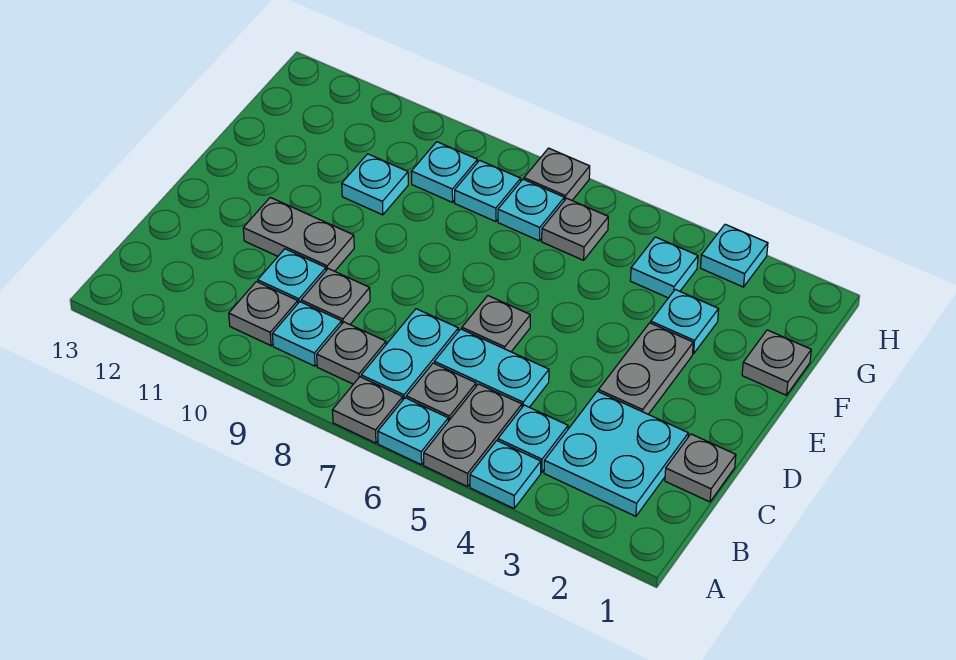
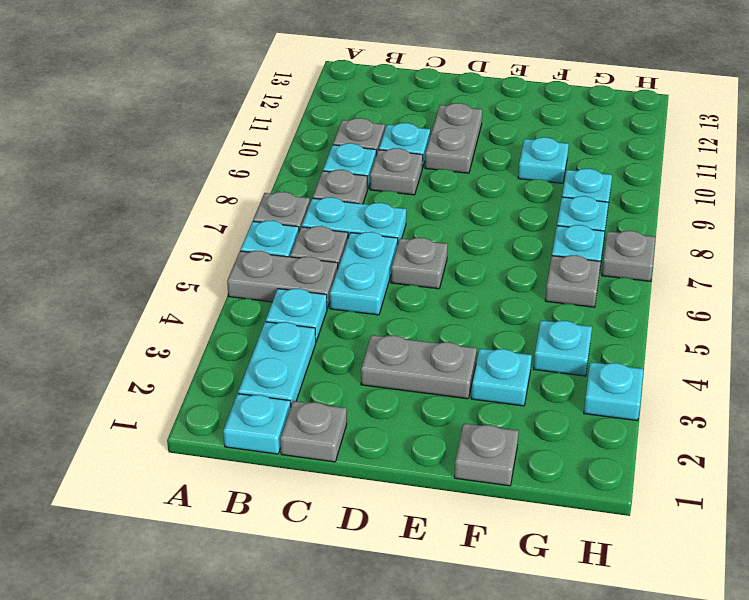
cyan 1x1 plate [470,441,541,508] -> cyan 1x1 plate moved to [223,394,291,454]
cyan 2x2 plate [544,391,688,516] -> cyan 1x2 plate [238,322,316,405]

